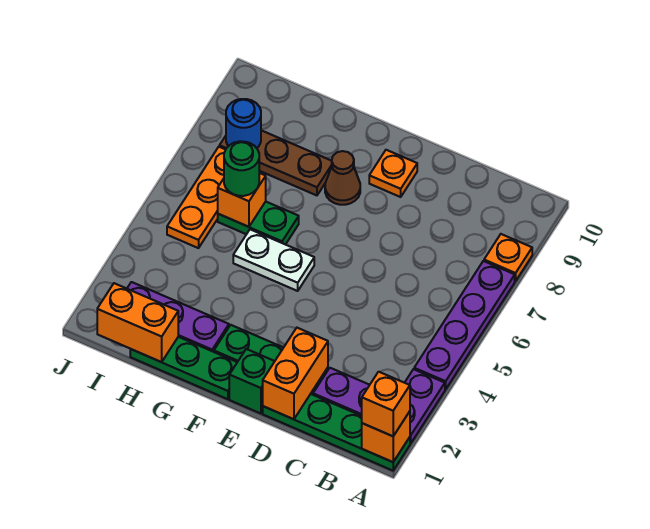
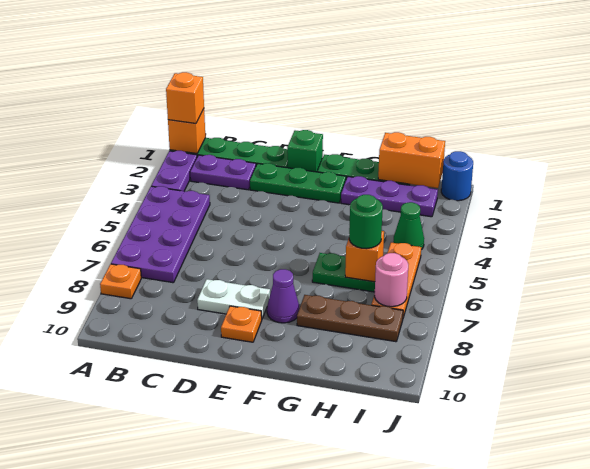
purple 1x4 plate [414,261,515,389] -> purple 2x4 plate [111,186,210,283]
orange 1x2 brick [263,328,328,419] -> none
white 1x2 plate [233,229,314,291] -> white 1x2 plate moved to [197,279,270,319]
brown 1x1 cone [325,151,360,205] -> purple 1x1 cone [267,269,299,323]
none -> green 1x1 cone [393,202,424,250]
none -> pink 1x1 round brick [375,253,408,307]
blue 1x1 round brick [226,99,261,148] -> blue 1x1 round brick moved to [441,151,473,201]

